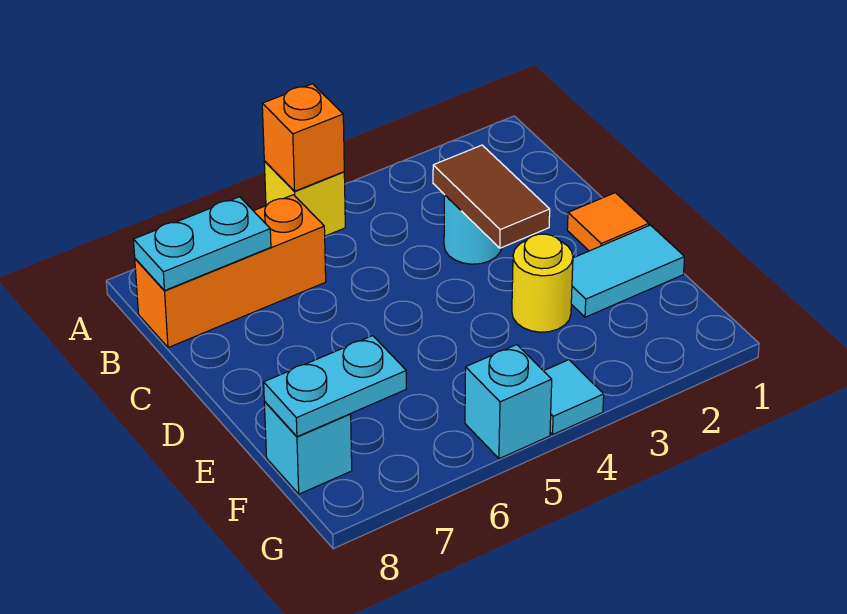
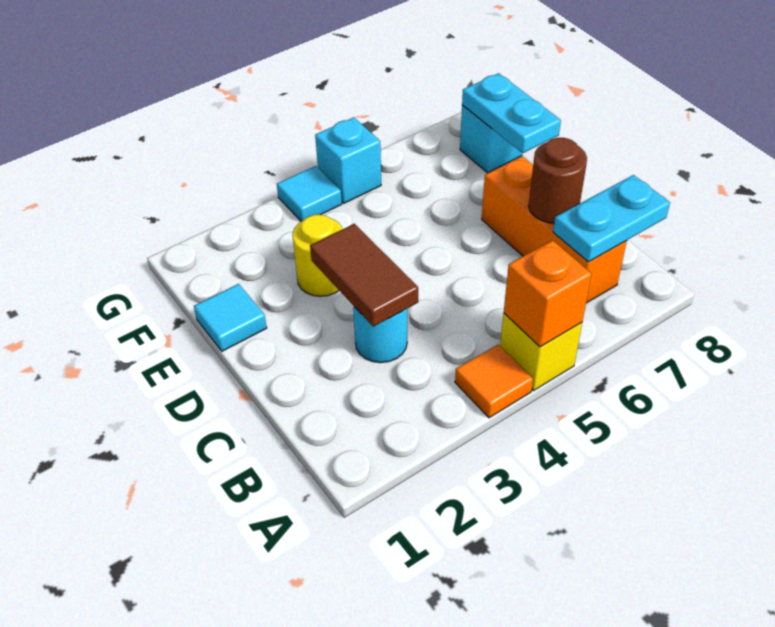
orange 1x3 brick [135,195,326,348] -> orange 1x3 brick turned to [482,156,627,303]
none -> brown 1x1 round brick [528,138,587,223]
orange 1x1 tile [567,193,649,251] -> orange 1x1 tile moved to [455,344,533,418]
cyan 1x2 tile [571,225,685,317] -> cyan 1x1 tile [194,284,267,351]
cyan 1x2 plate [264,336,406,437] -> cyan 1x2 plate turned to [462,73,561,153]

